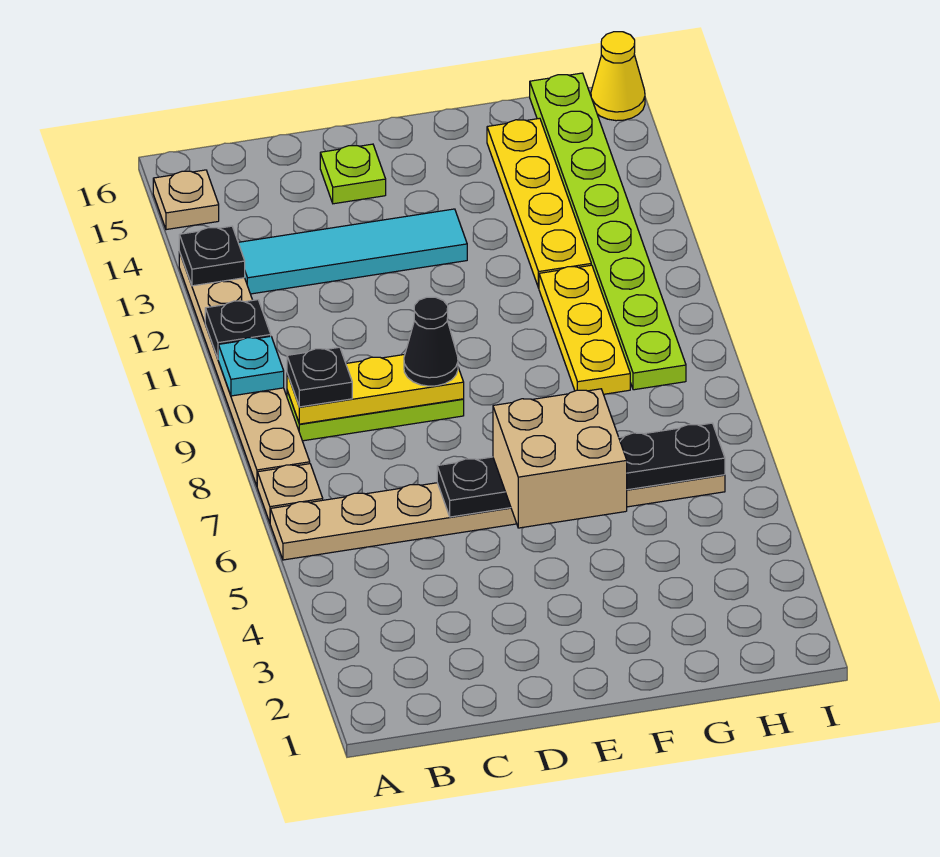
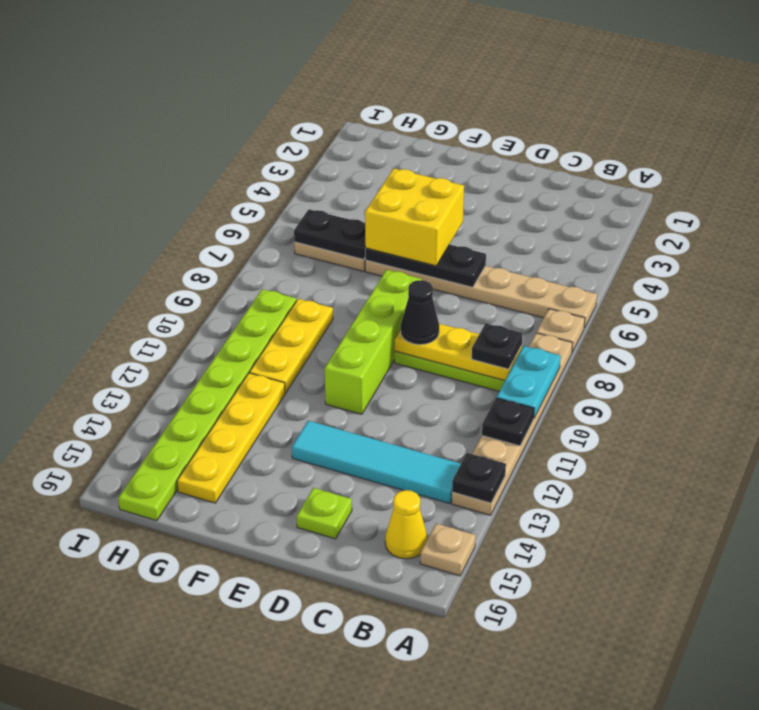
cyan 1x1 plate [218,336,284,396] -> cyan 1x2 plate [497,346,561,419]
tan 2x2 brick [493,389,627,528] -> yellow 2x2 brick [365,169,464,266]
none -> lime 1x4 brick [325,270,422,414]
yellow 1x1 cone [591,32,645,121] -> yellow 1x1 cone moved to [385,490,428,559]

